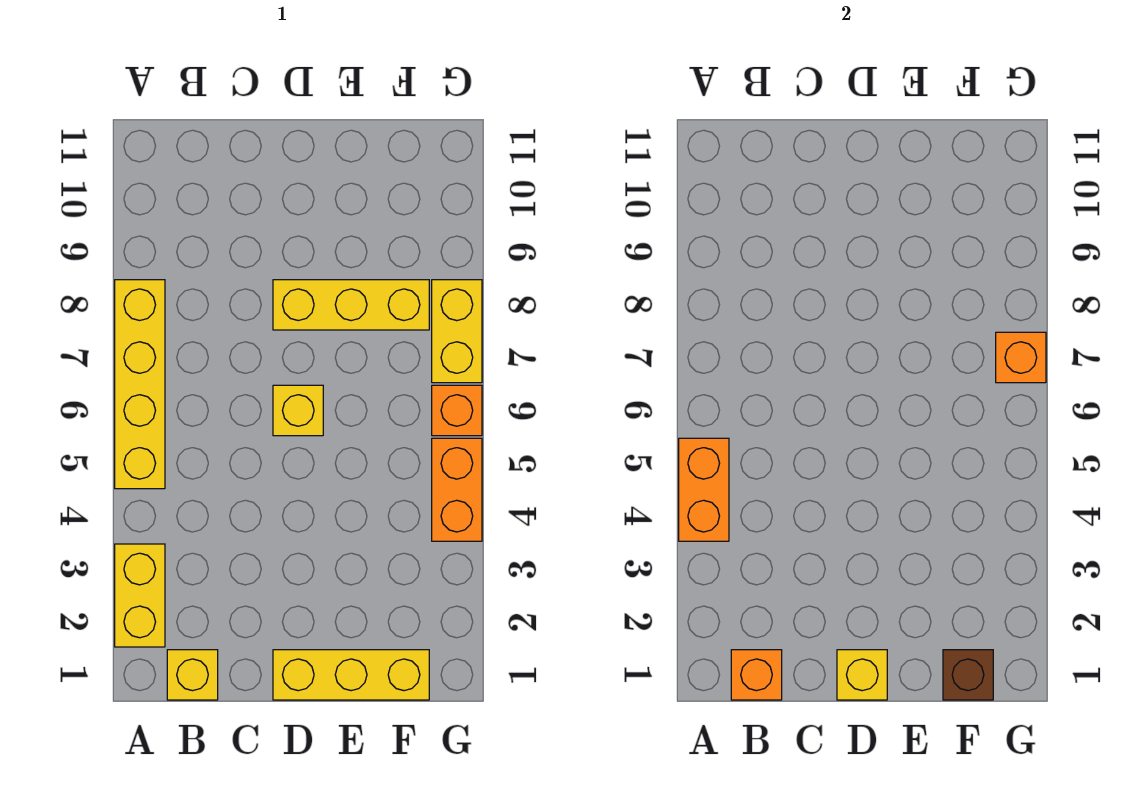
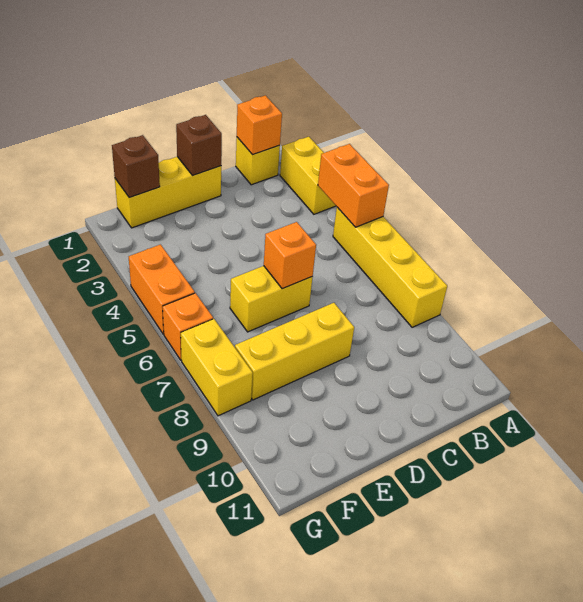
yellow 1x1 brick [837,650,887,700] -> brown 1x1 brick [176,115,222,175]
yellow 1x1 brick [273,385,323,436] -> yellow 1x2 brick [230,266,313,332]
orange 1x1 brick [996,332,1046,383] -> orange 1x1 brick moved to [264,222,316,289]

